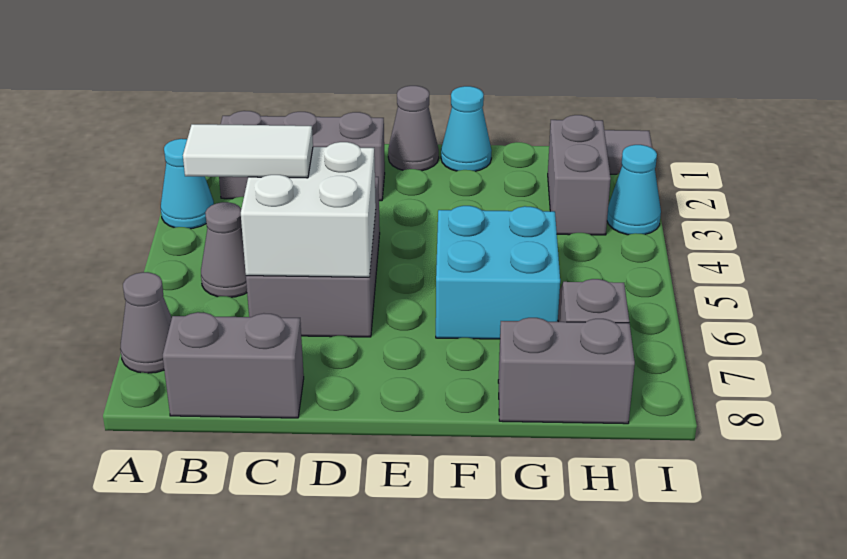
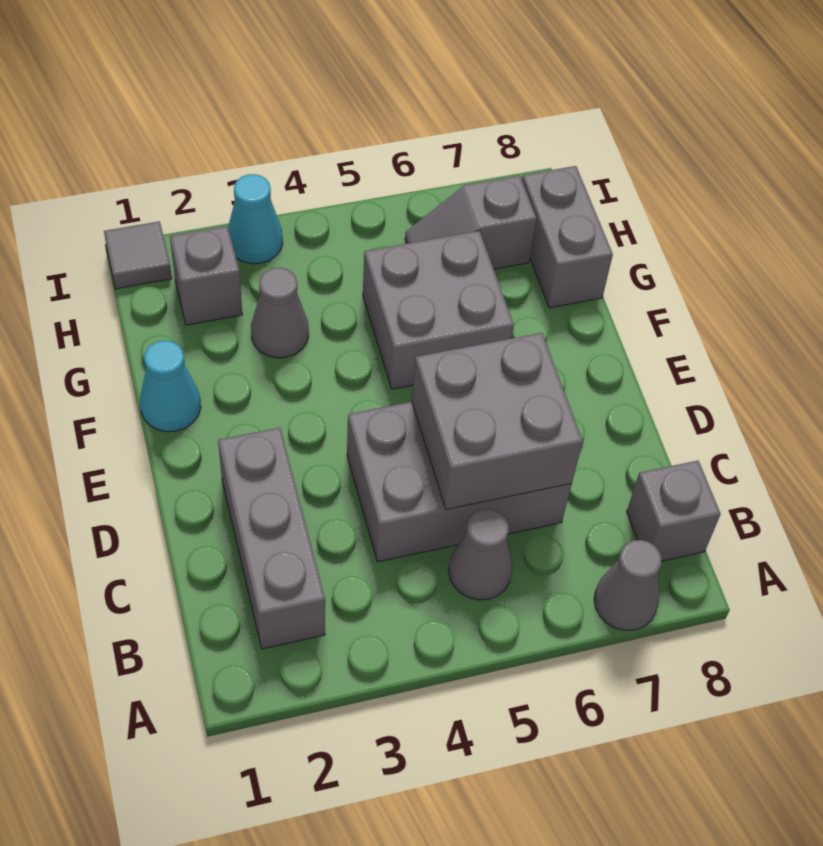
cyan 1x1 cone [161,139,214,229] -> none
white 1x2 tile [183,124,313,178] -> none
grey 1x2 brick [163,312,304,418] -> grey 1x1 brick [627,461,721,561]
white 2x2 brick [241,142,376,277] -> grey 2x2 brick [412,333,583,510]
grey 1x1 cone [388,86,439,171] -> grey 1x1 cone moved to [251,268,309,358]
cyan 2x2 brick [436,206,560,339] -> grey 2x2 brick [363,231,514,389]
grey 1x2 brick [548,115,611,235] -> grey 1x1 brick [170,226,242,325]

